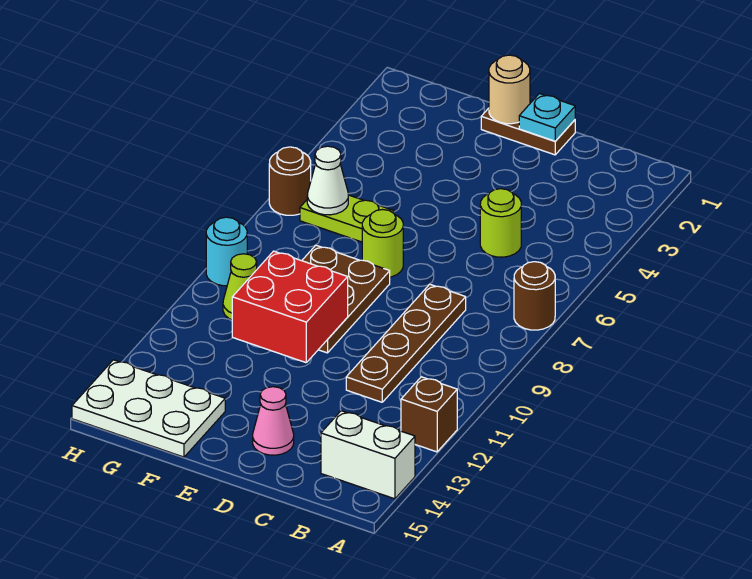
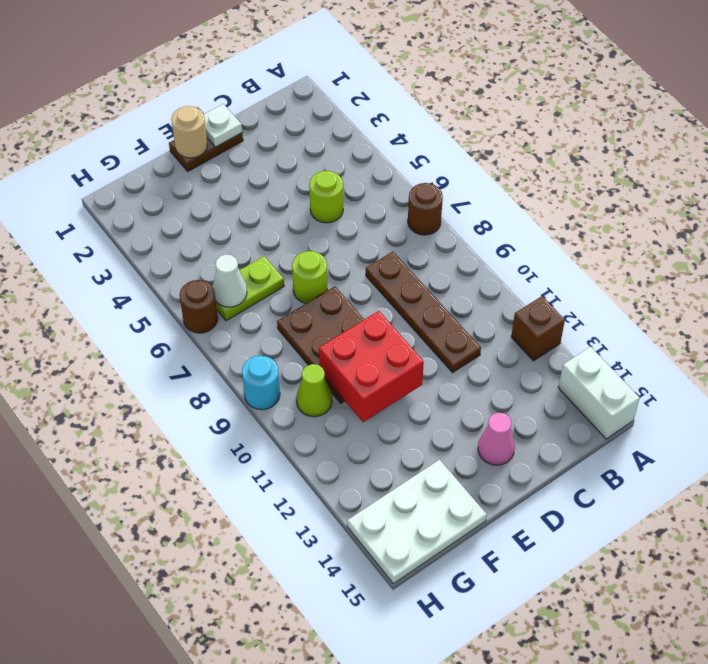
white 1x2 brick [321,411,415,499] -> white 1x2 brick turned to [558,347,640,439]
cyan 1x1 plate [519,94,575,141] -> white 1x1 plate [204,104,242,147]

